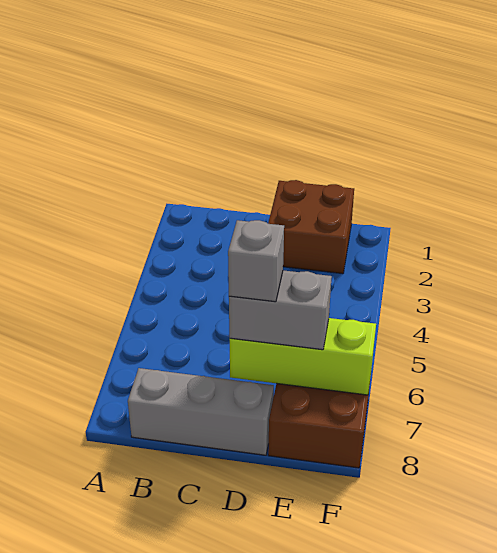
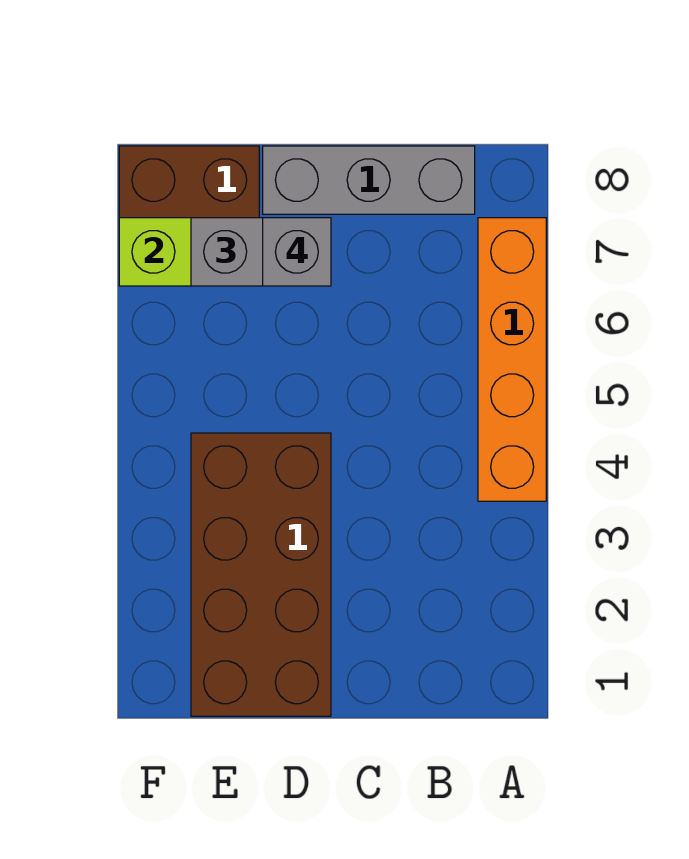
none -> orange 1x4 brick [478,218,546,501]
brown 2x2 brick [268,180,354,274] -> brown 2x4 brick [191,433,331,716]

